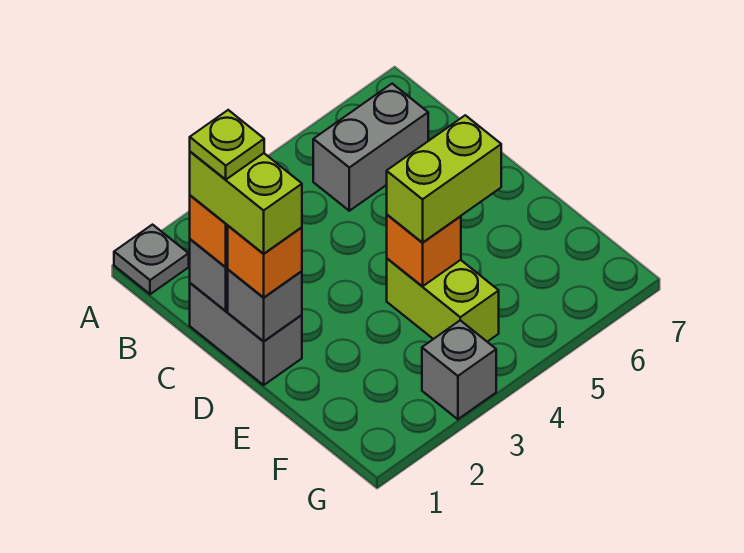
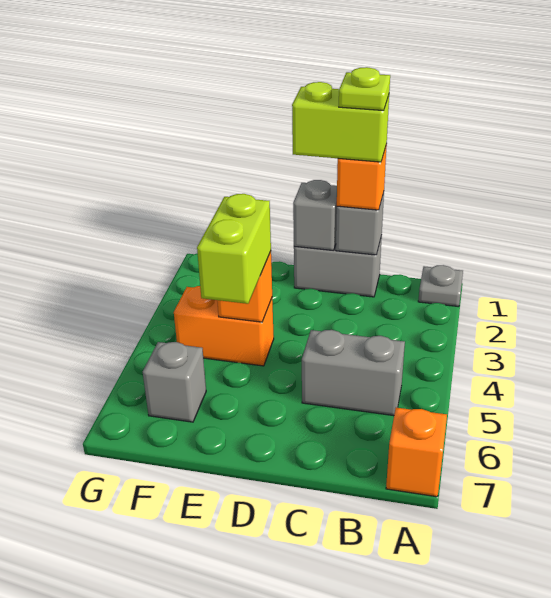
grey 1x2 brick [313,84,428,211] -> grey 1x2 brick turned to [302,330,405,416]
orange 1x1 brick [227,226,302,297] -> orange 1x1 brick moved to [386,408,447,497]
lime 1x2 brick [387,259,499,342] -> orange 1x2 brick [174,286,274,366]
grey 1x1 brick [422,320,496,419] -> grey 1x1 brick moved to [143,342,206,422]

